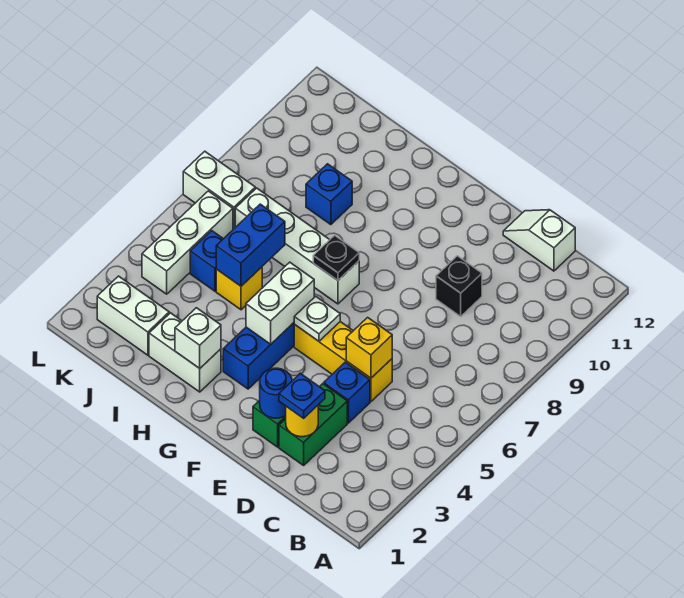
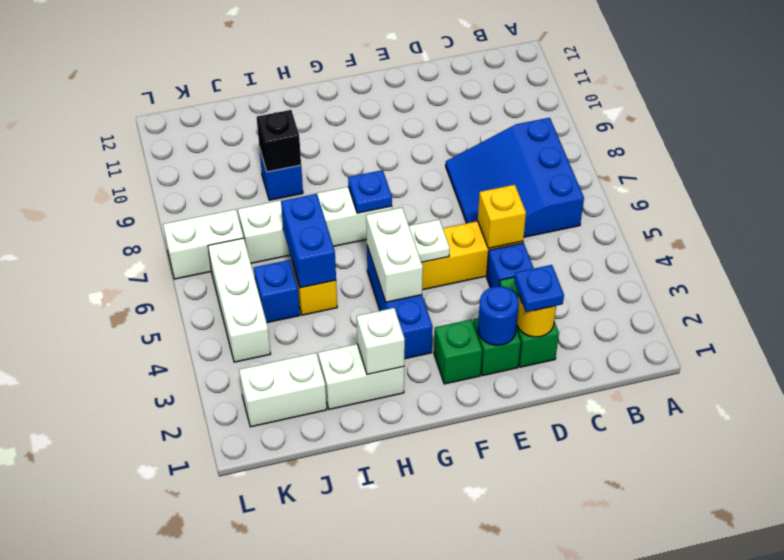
none -> blue 3x3 slope [446,118,584,237]
white 1x2 slope [503,210,575,271] -> none
black 1x1 brick [436,256,482,316] -> black 1x1 brick moved to [257,110,301,172]
none -> green 1x1 brick [434,320,482,384]
black 1x1 plate [313,235,359,280] -> blue 1x1 plate [348,170,392,213]

